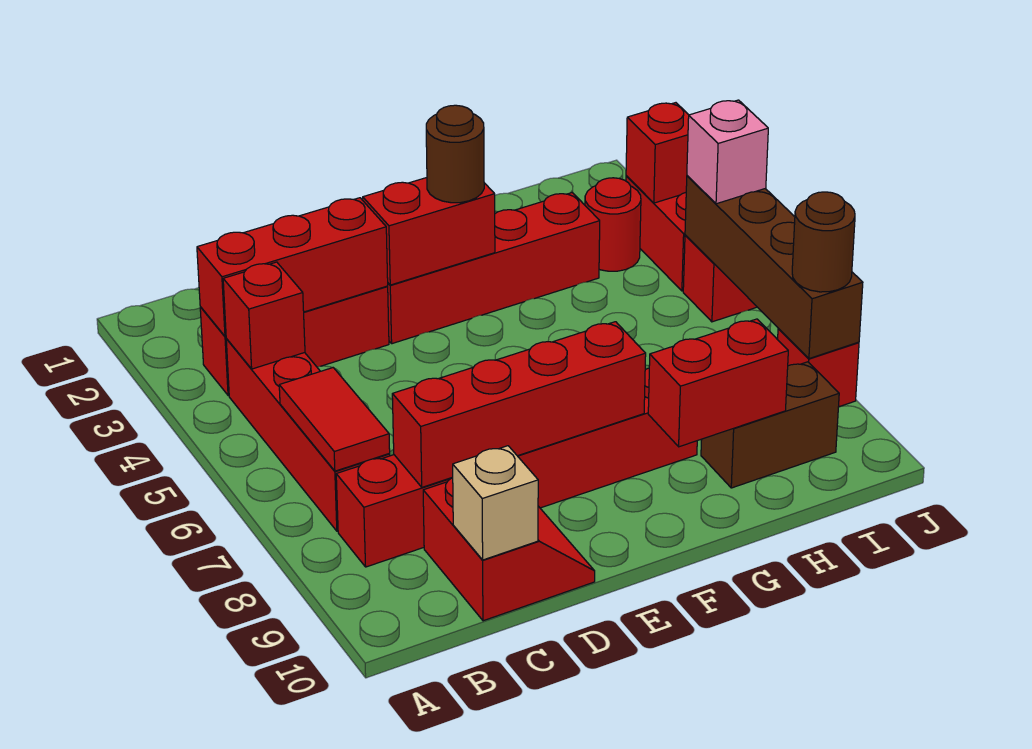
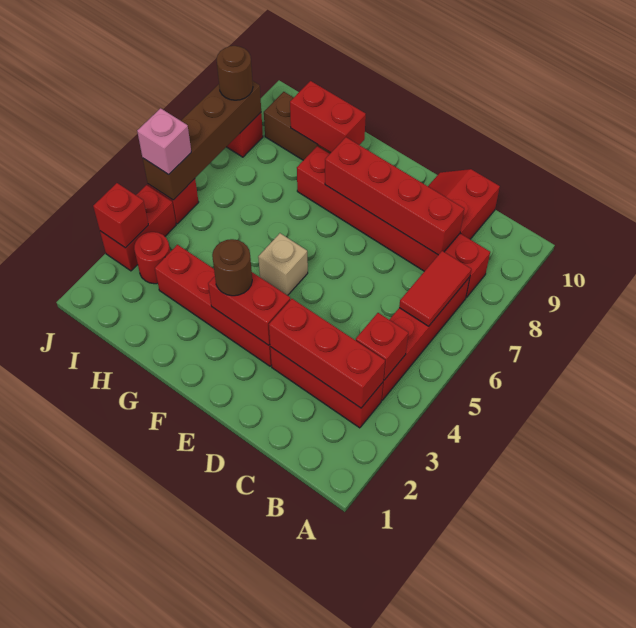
tan 1x1 brick [453,446,538,560] -> tan 1x1 brick moved to [258,233,308,295]

